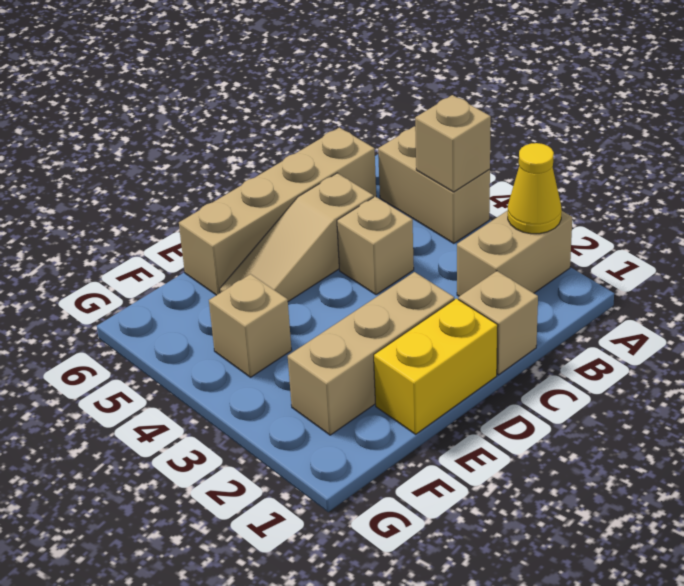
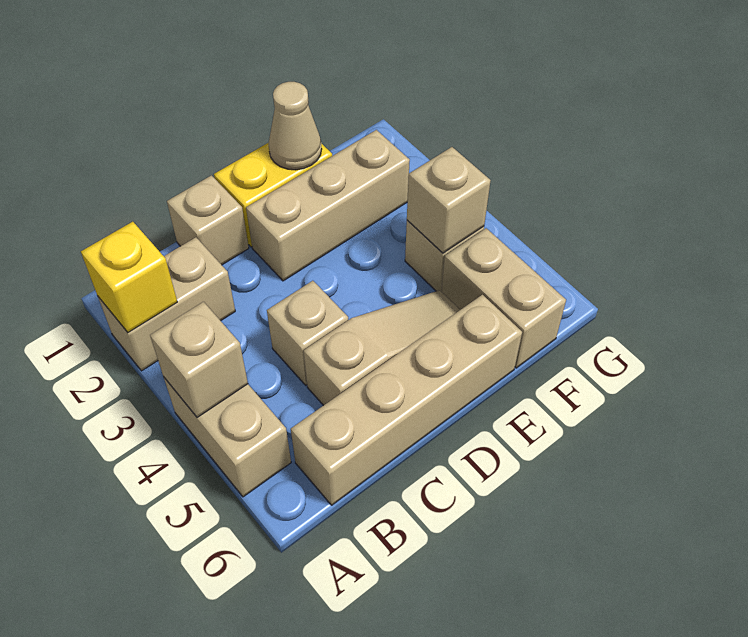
yellow 1x1 cone [508,143,562,234] -> yellow 1x1 brick [81,222,177,332]
none -> tan 1x1 cone [268,82,322,170]
none -> tan 1x1 brick [407,147,491,253]
none -> tan 1x2 brick [441,228,566,368]

